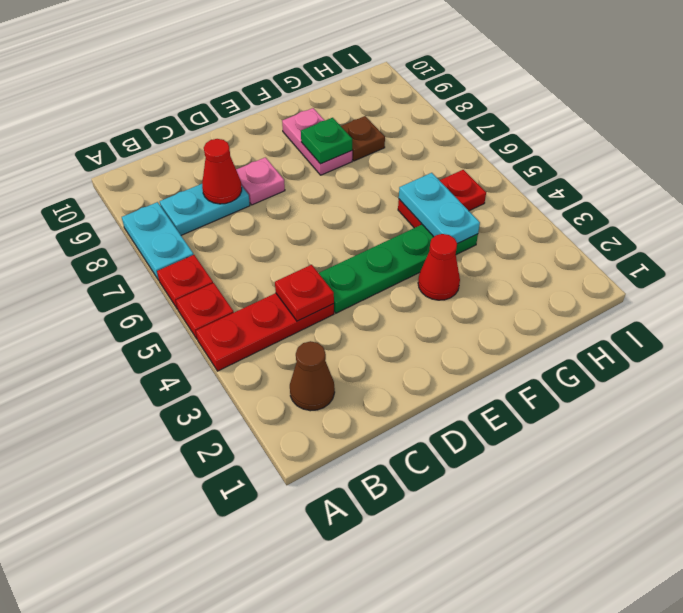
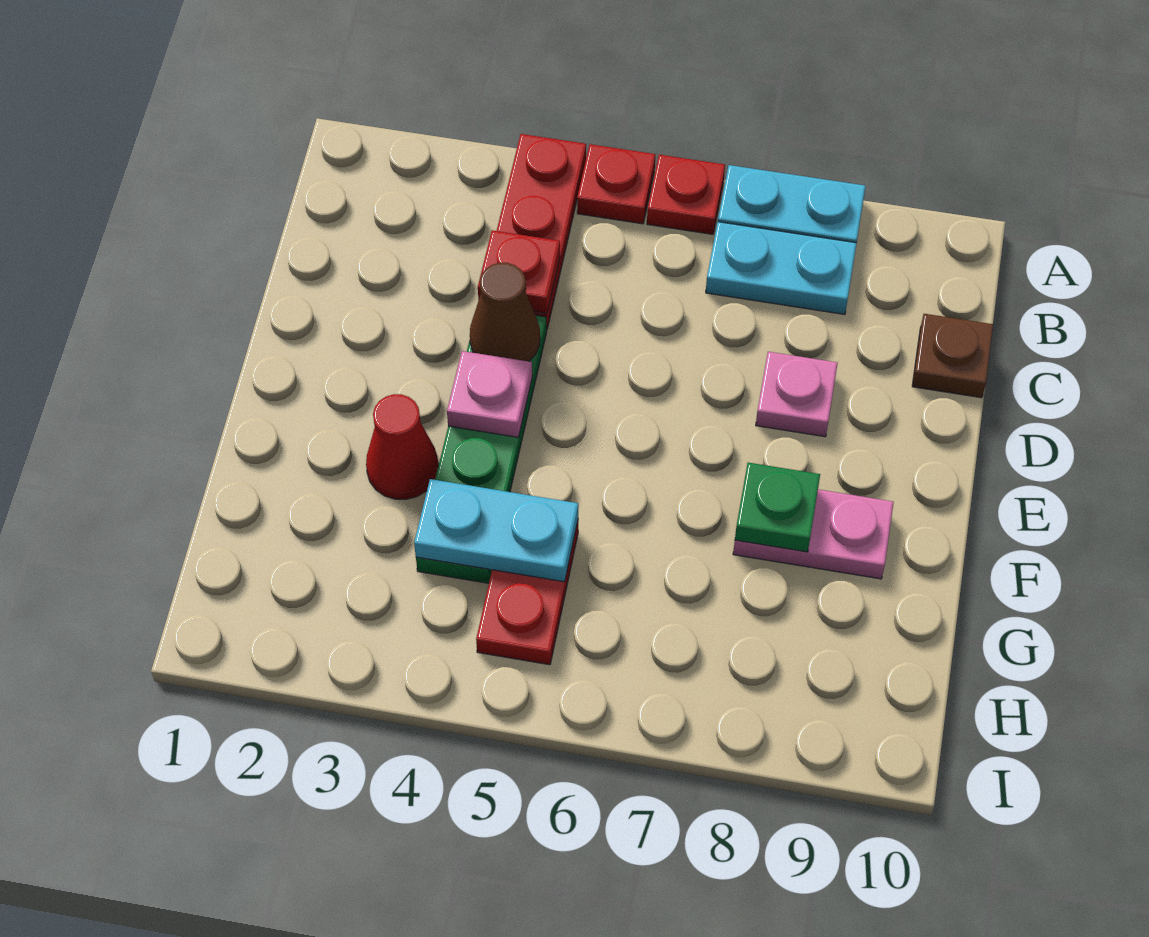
brown 1x1 cone [290,341,335,411] -> brown 1x1 cone moved to [470,263,540,361]
cyan 1x2 plate [160,184,250,235] -> cyan 1x2 plate turned to [706,222,857,314]
red 1x1 cone [202,139,242,204] -> none
none -> pink 1x1 plate [447,351,532,437]
brown 1x1 plate [341,116,385,161] -> brown 1x1 plate moved to [912,314,993,398]

